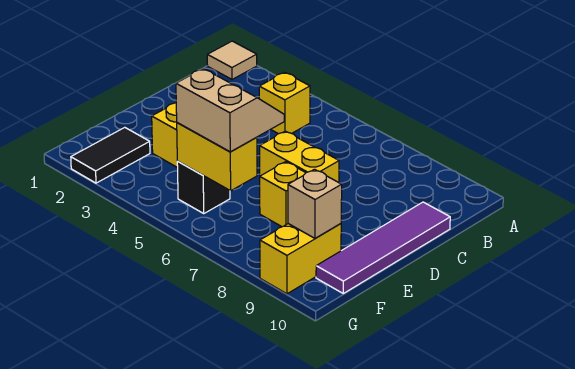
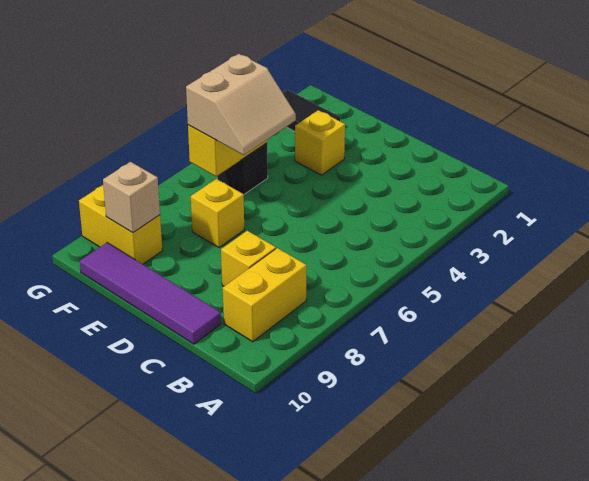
tan 1x1 tile [207,41,257,79] -> none
yellow 1x1 brick [259,72,310,134] -> yellow 1x1 brick moved to [221,231,276,286]
yellow 1x2 brick [260,131,339,183] -> yellow 1x2 brick moved to [223,248,306,342]

